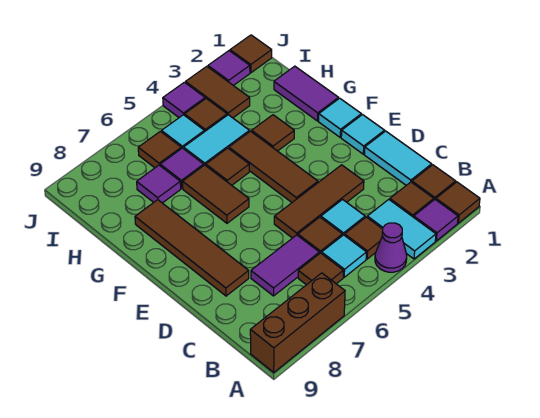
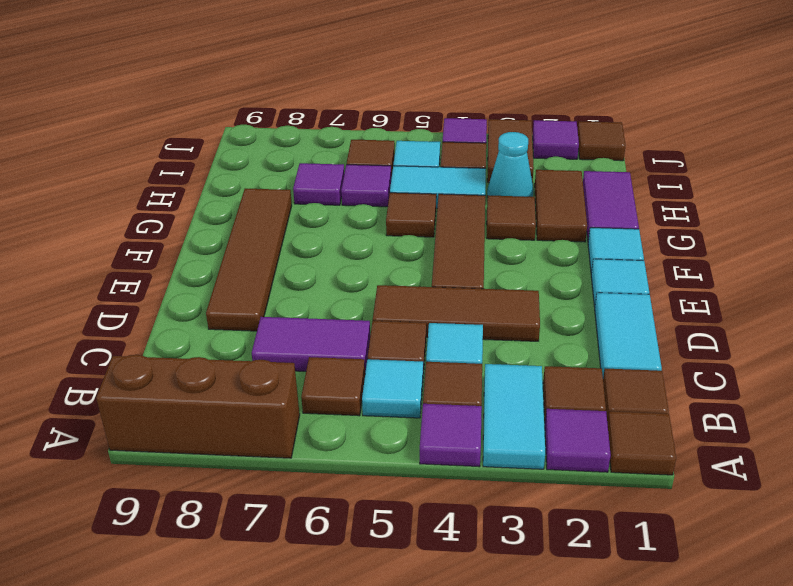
purple 1x1 cone [375,223,407,272] -> purple 1x1 tile [420,404,482,467]
brown 1x2 tile [183,165,249,223] -> brown 1x2 tile moved to [535,170,587,242]
none -> cyan 1x1 cone [487,132,534,197]

